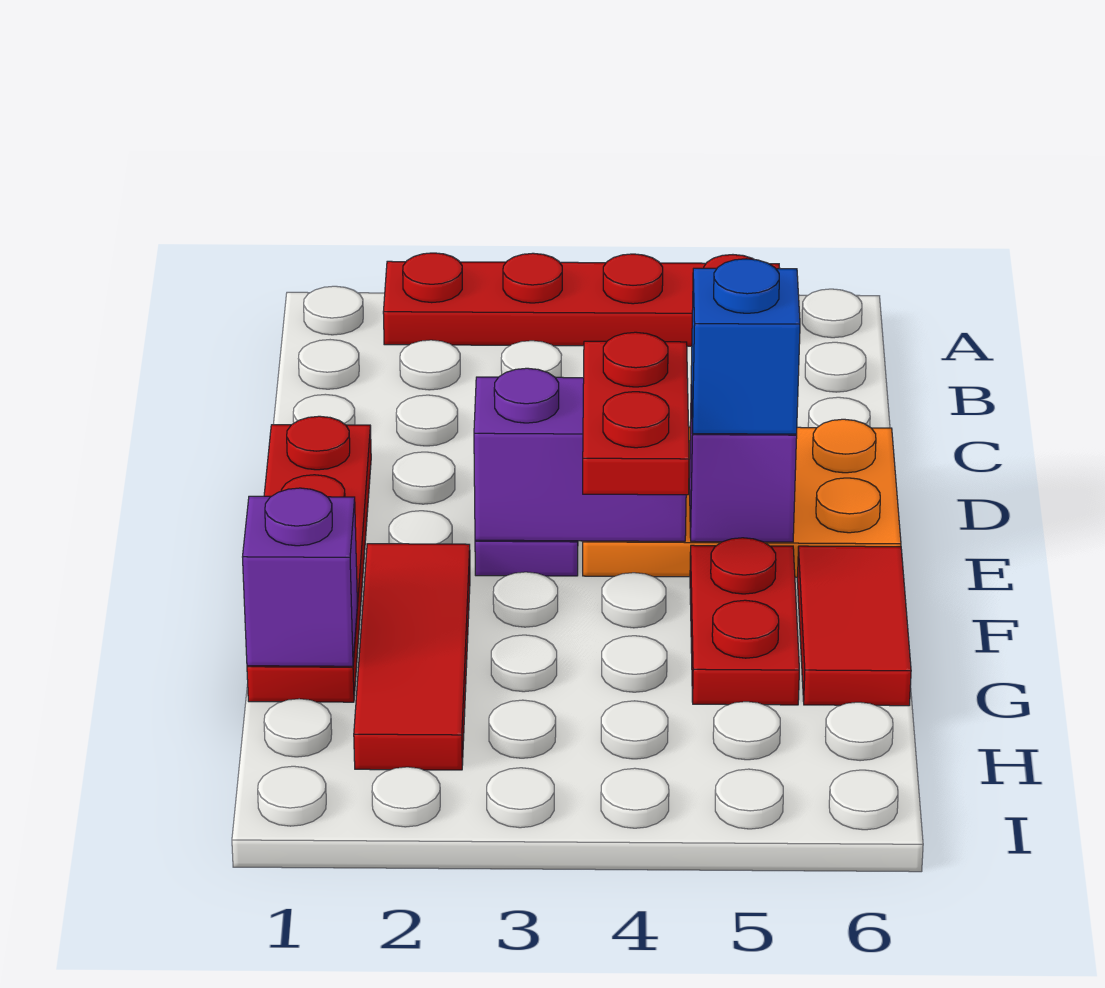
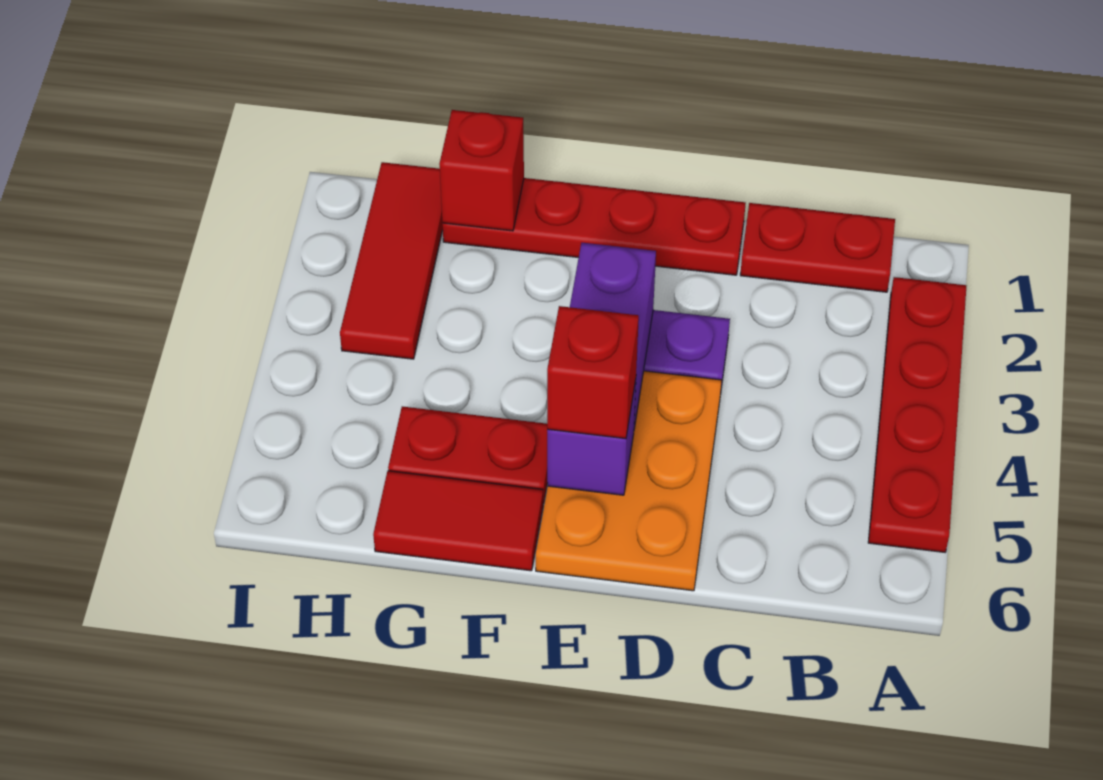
red 1x2 plate [583,332,689,495] -> red 1x2 plate moved to [740,203,895,292]
blue 1x1 brick [691,259,800,434] -> red 1x1 brick [547,306,639,439]
red 1x3 tile [354,544,470,770] -> red 1x3 tile turned to [340,162,443,359]
purple 1x1 brick [243,488,357,666] -> red 1x1 brick [439,110,524,231]

